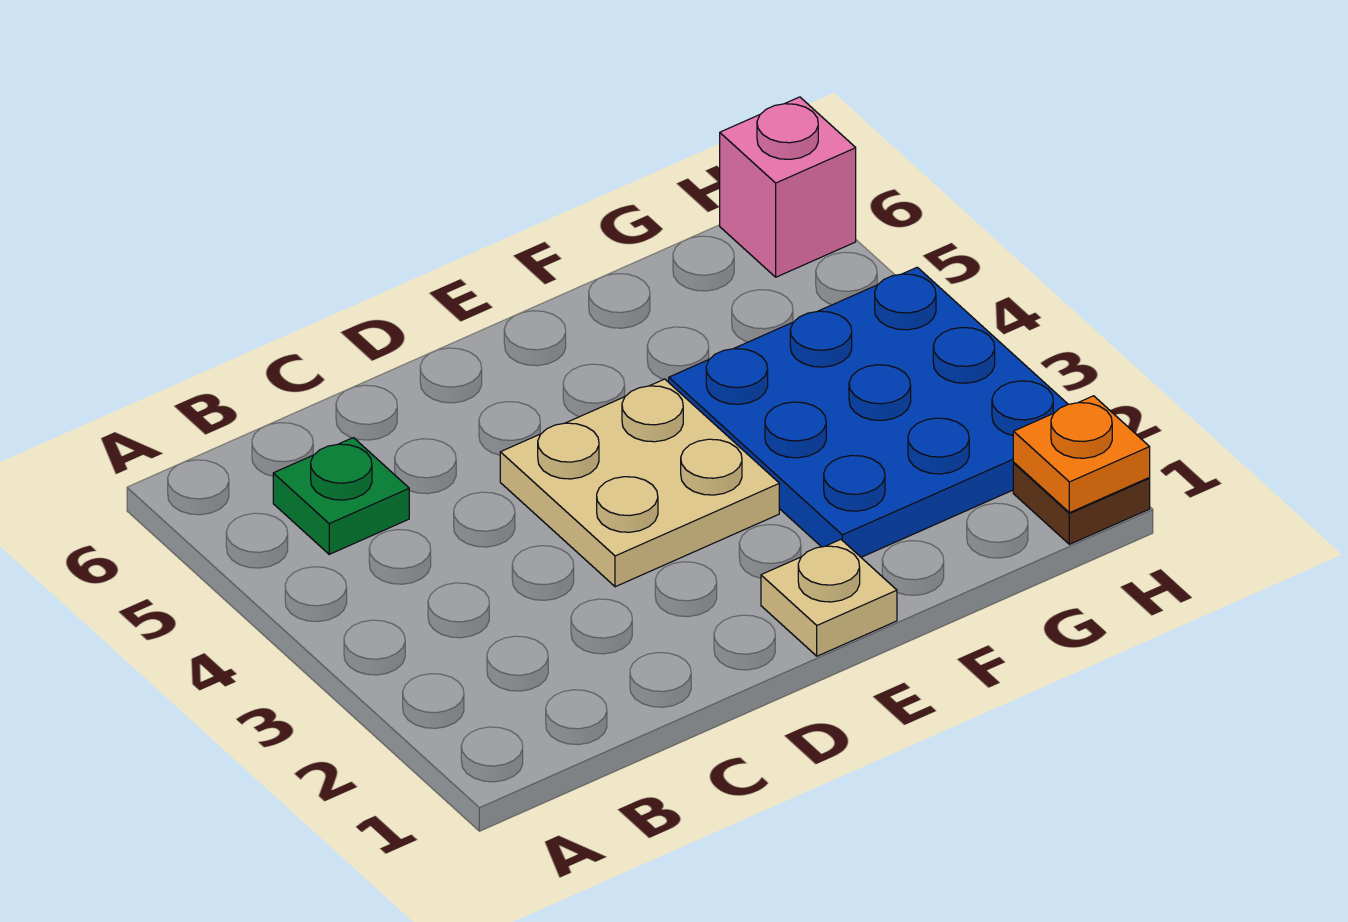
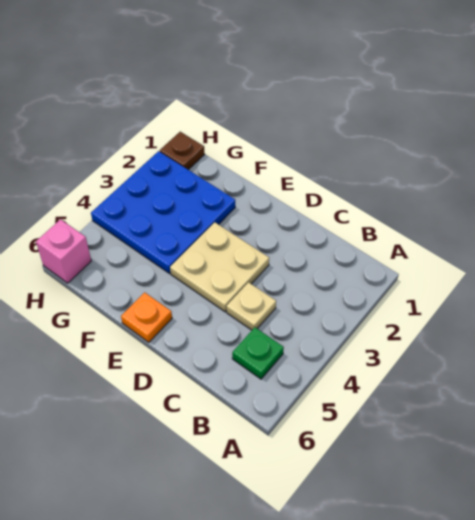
tan 1x1 plate [761,540,897,656] -> tan 1x1 plate moved to [227,282,276,330]
orange 1x1 plate [1013,396,1150,513] -> orange 1x1 plate moved to [121,292,172,342]

